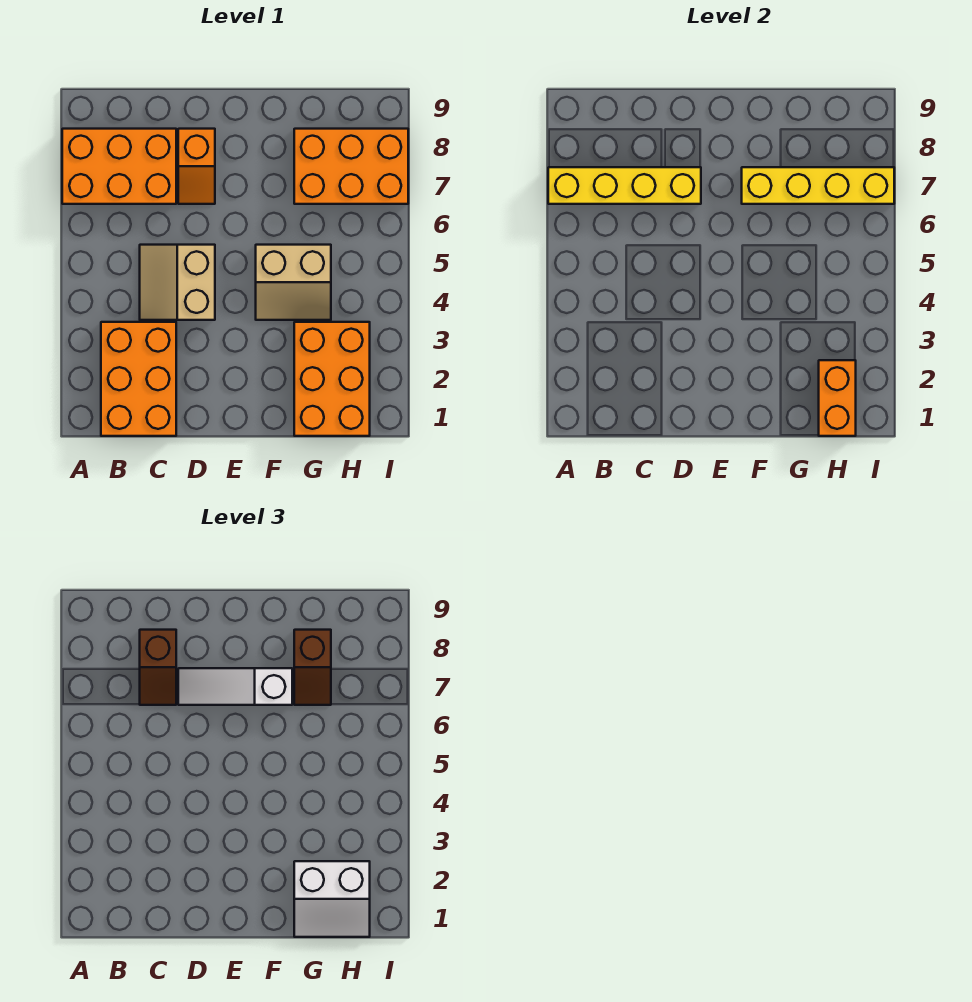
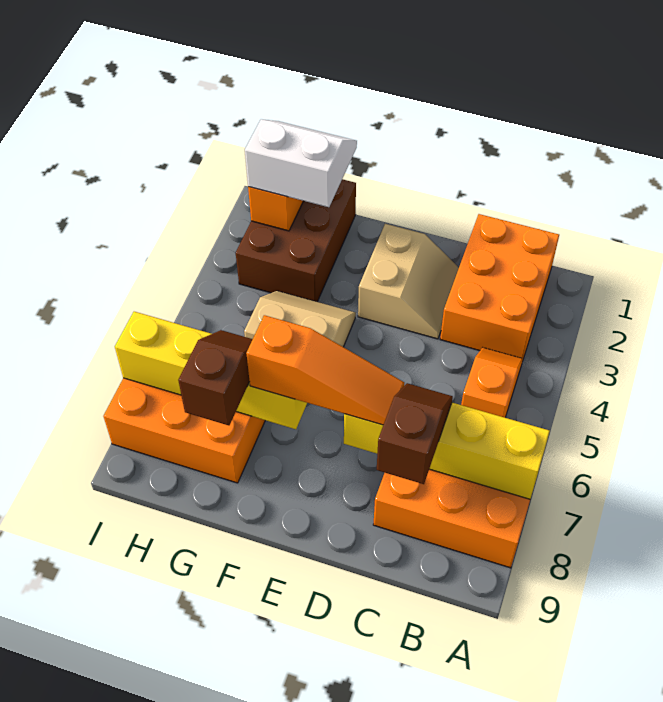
tan 2x2 slope [140,245,215,320] -> tan 2x2 slope moved to [358,224,459,339]
orange 1x2 slope [178,129,215,204] -> orange 1x2 slope moved to [461,348,523,418]
white 1x3 slope [178,668,292,705] -> orange 1x3 slope [246,315,404,425]
orange 2x3 brick [294,322,370,436] -> brown 2x3 brick [236,179,356,302]

